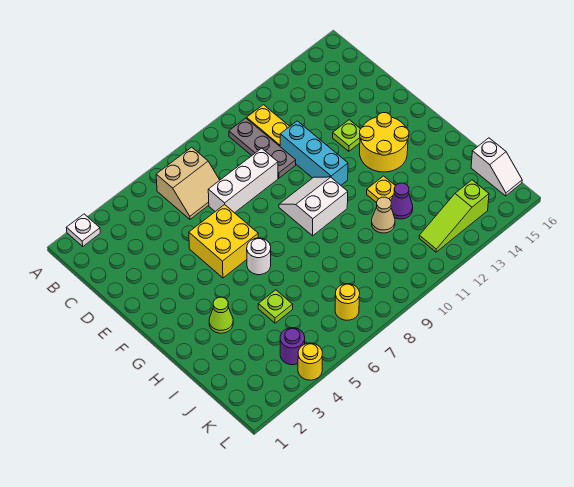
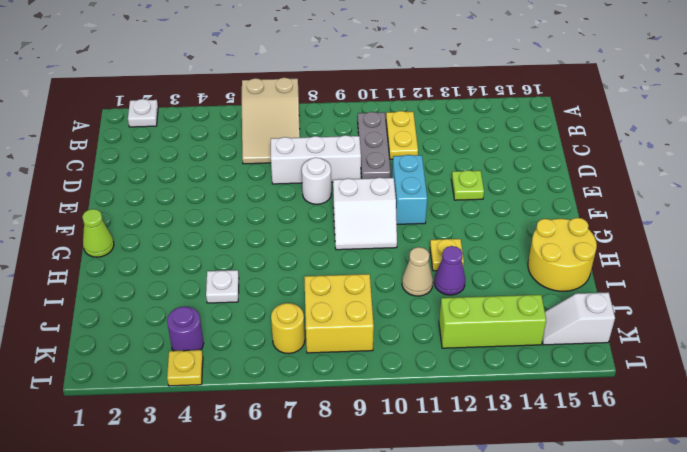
tan 2x2 slope [156,147,220,219] -> tan 2x3 slope [242,78,300,164]
cyan 1x3 brick [280,121,348,185] -> cyan 1x2 brick [392,155,427,224]
yellow 2x2 brick [189,204,258,278] -> yellow 2x2 brick moved to [304,274,374,353]
white 2x2 slope [279,177,348,236] -> white 2x2 slope turned to [333,178,397,250]
yellow 2x2 round brick [360,113,409,172] -> yellow 2x2 round brick moved to [528,218,597,291]
white 1x1 round brick [247,238,271,275] -> white 1x1 round brick moved to [302,157,331,204]
lime 1x1 cone [209,297,233,333] -> lime 1x1 cone moved to [82,209,114,257]
lime 1x1 plate [258,290,293,323] -> white 1x1 plate [206,270,239,303]
white 1x2 slope [471,138,522,196] -> white 1x2 slope turned to [542,292,615,345]
lime 1x3 slope [419,180,489,252] -> lime 1x3 brick [439,295,546,348]
yellow 1x1 round brick [298,343,323,380] -> yellow 1x1 plate [167,350,203,386]

